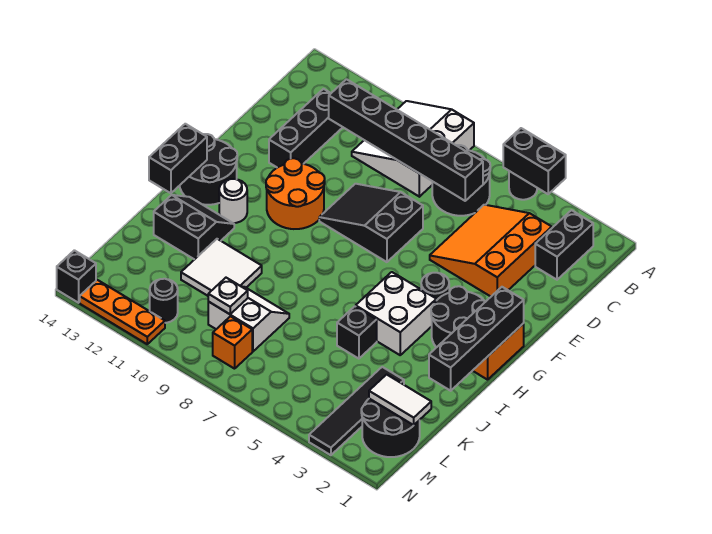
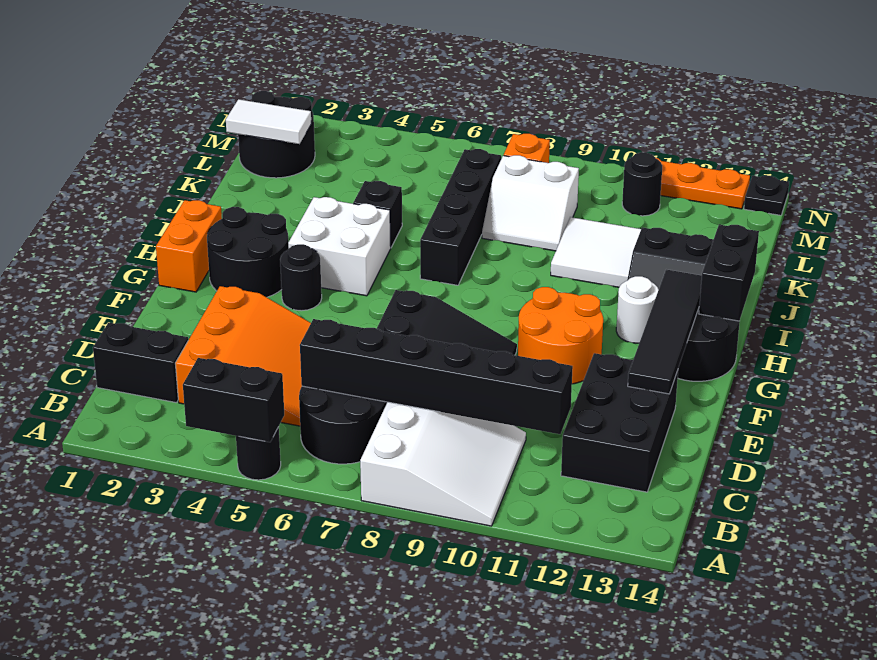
black 1x2 brick [535,210,593,280] -> black 1x2 brick turned to [93,323,188,403]
black 1x3 brick [269,89,343,168] -> black 2x3 brick [561,353,678,492]
black 1x4 brick [429,287,524,391] -> black 1x4 brick moved to [420,149,501,285]
black 1x4 tile [309,367,404,455] -> black 1x4 tile moved to [628,270,702,394]
white 1x1 plate [208,278,248,314] -> none
black 1x1 brick [57,250,96,303] -> black 1x1 plate [744,176,789,215]

